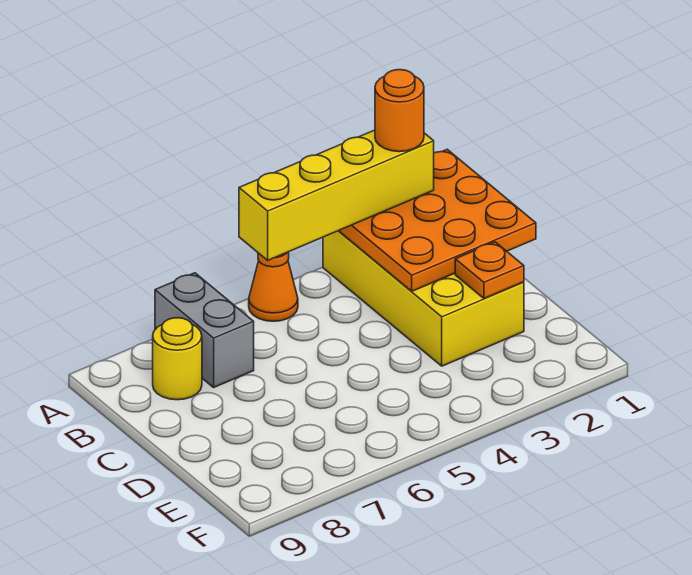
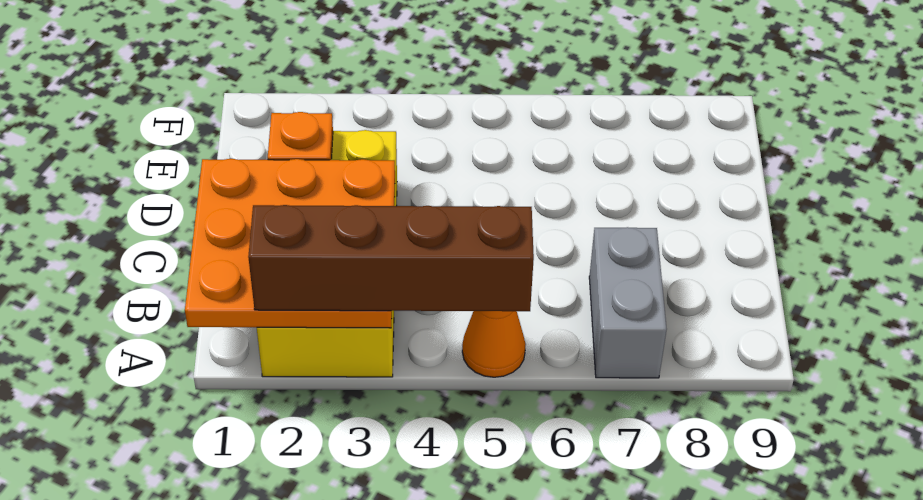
yellow 1x4 brick [239,130,434,260] -> brown 1x4 brick [248,205,534,311]
orange 1x1 round brick [375,70,424,152] -> none
yellow 1x1 round brick [153,318,202,400] -> none

